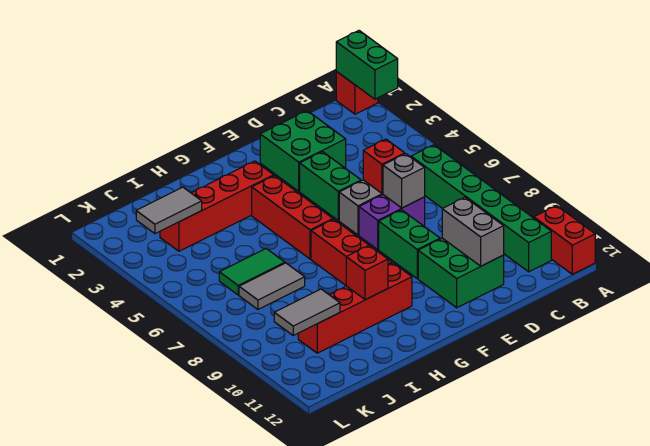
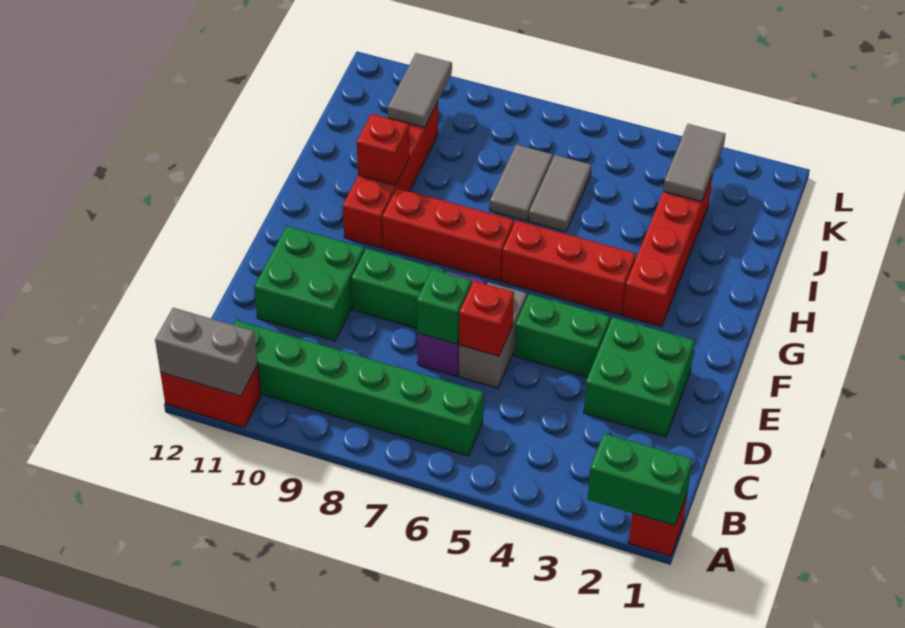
grey 1x1 brick [383,154,425,208] -> green 1x1 brick [417,269,472,344]
grey 1x2 brick [442,197,504,266] -> grey 1x2 brick moved to [155,308,258,396]
green 1x2 tile [219,249,285,295] -> grey 1x2 tile [529,155,591,232]

